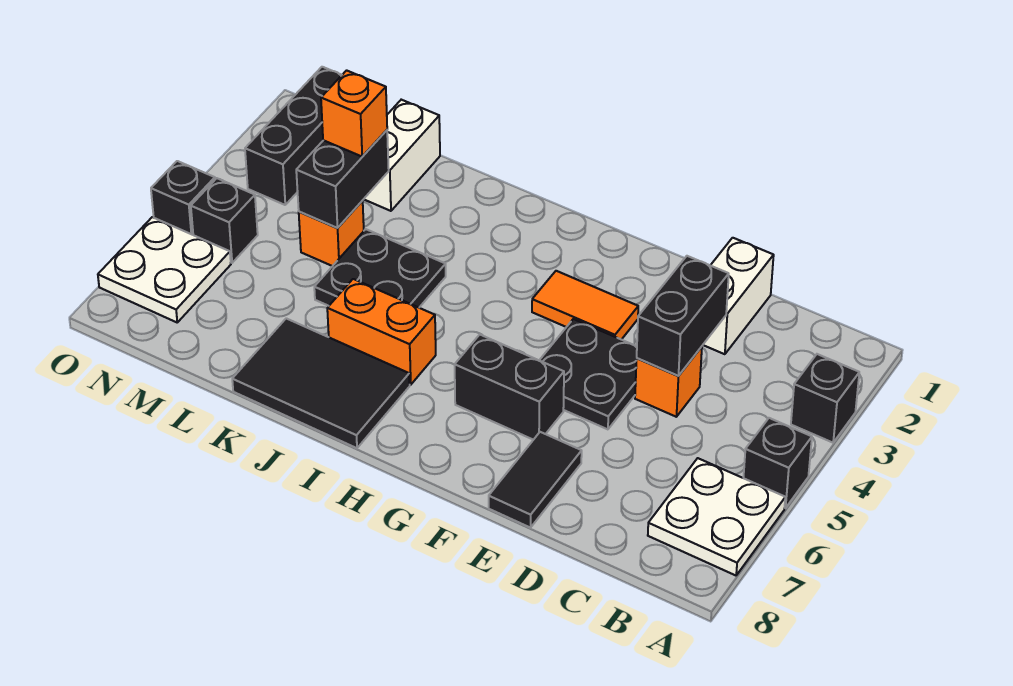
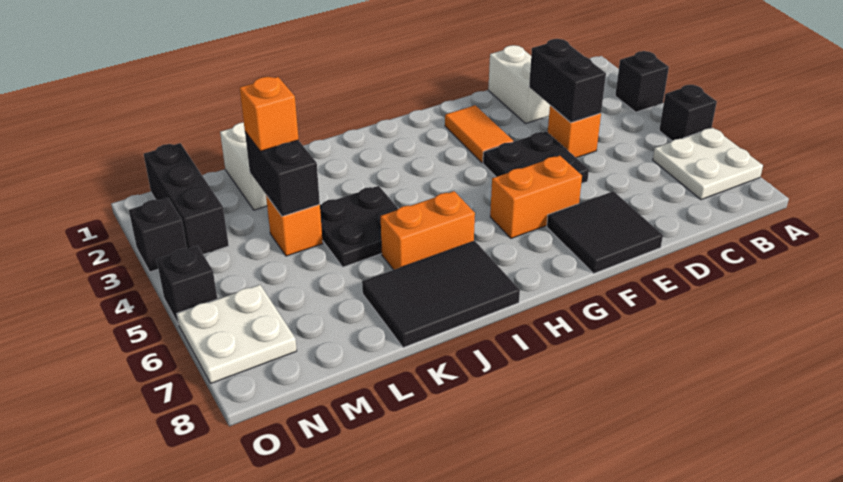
black 1x2 tile [489,432,582,528] -> black 2x2 tile [547,191,663,273]
orange 1x2 tile [532,271,638,340] -> orange 1x2 tile turned to [445,105,513,163]
black 1x2 brick [455,335,564,440] -> orange 1x2 brick [490,156,582,238]
black 1x1 brick [191,178,258,263] -> black 1x1 brick moved to [129,198,187,272]

